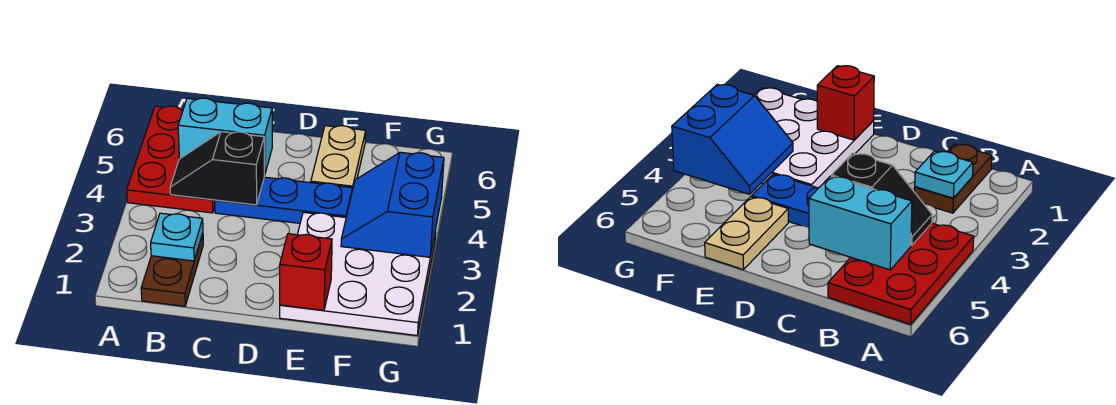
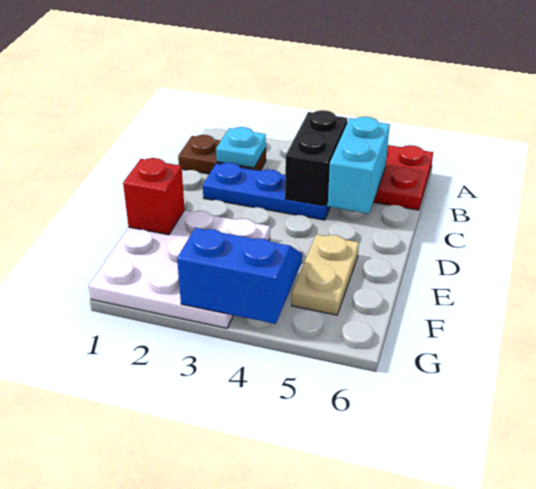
black 1x2 slope [170,132,264,205] -> black 1x2 brick [285,110,347,206]
blue 1x3 plate [215,177,352,223] -> blue 1x3 plate turned to [203,163,330,220]
tan 1x2 plate [311,126,366,190] -> tan 1x2 plate turned to [292,234,359,315]

